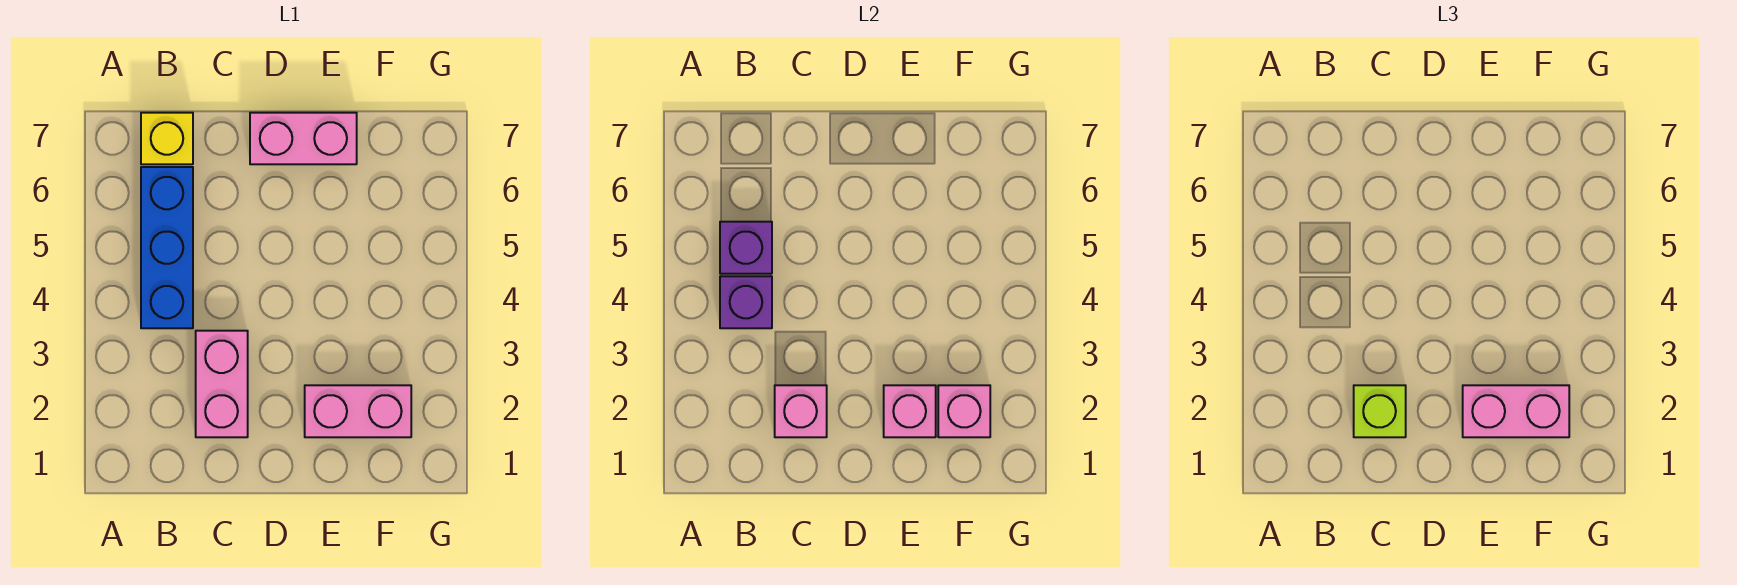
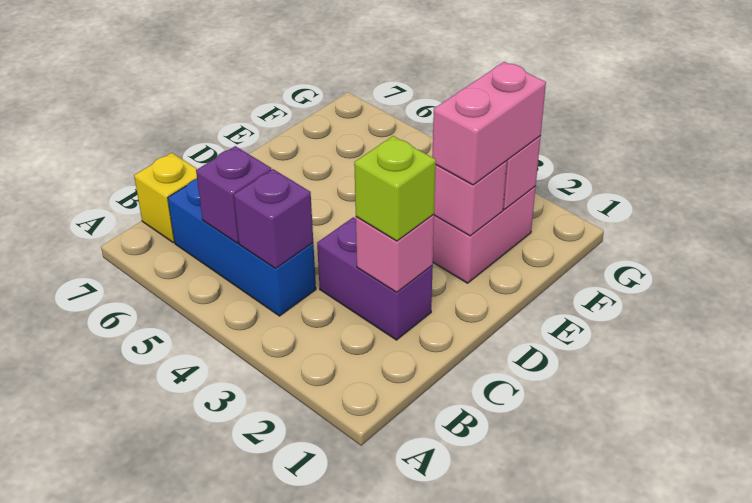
pink 1x2 brick [196,331,248,437] -> purple 1x2 brick [317,217,433,340]
pink 1x2 brick [250,113,357,164] -> none

